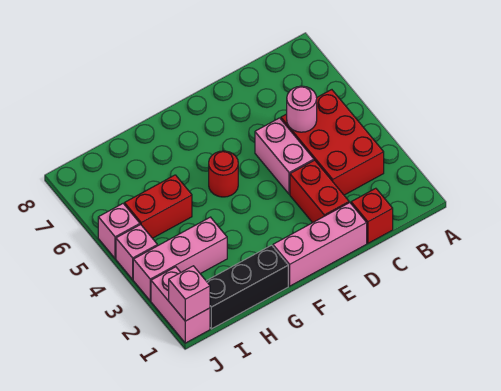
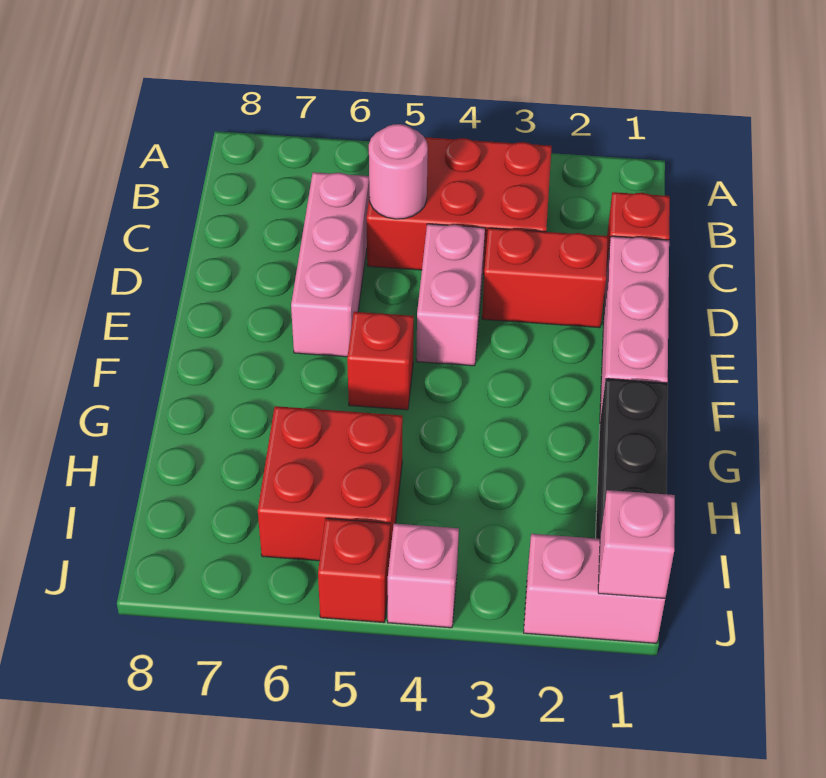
pink 1x2 brick [255,118,314,194] -> pink 1x2 brick turned to [416,224,485,366]
red 1x1 round brick [209,151,238,197] -> red 1x1 brick [347,312,414,410]
pink 1x3 brick [133,217,227,301] -> pink 1x3 brick moved to [291,172,369,357]
red 1x2 brick [124,175,192,238] -> red 2x2 brick [258,406,403,561]
pink 1x1 brick [98,204,140,259] -> red 1x1 brick [318,518,390,623]

